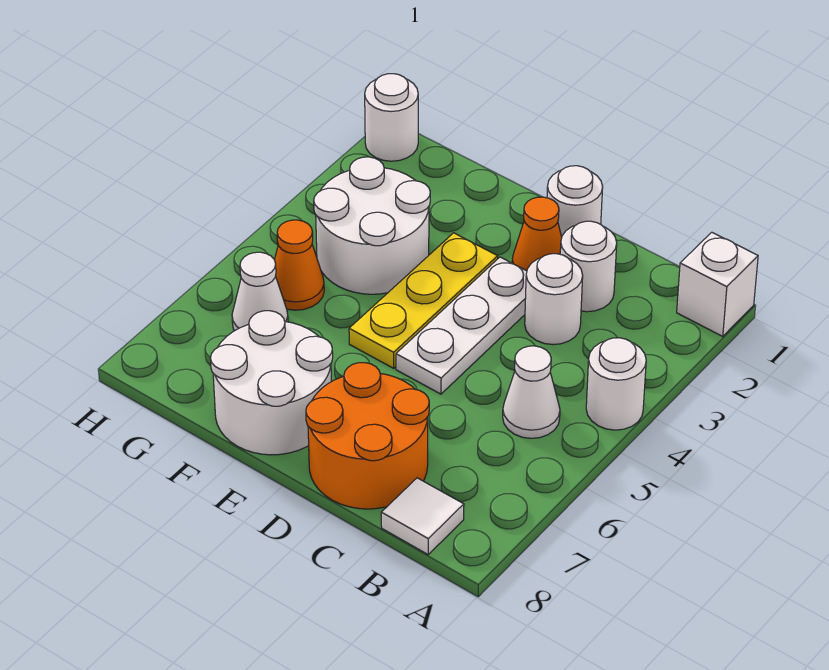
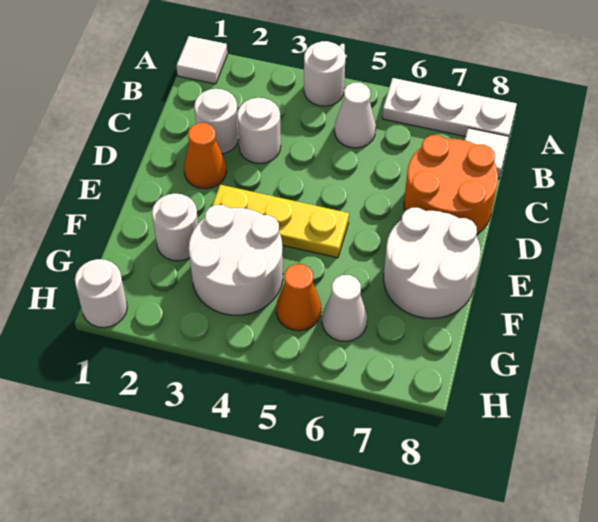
white 1x1 brick [677,232,758,336] -> white 1x1 tile [176,36,227,84]
white 1x1 round brick [547,166,603,237] -> white 1x1 round brick moved to [152,193,198,261]
white 1x3 plate [396,257,527,394] -> white 1x3 plate moved to [382,78,517,137]

